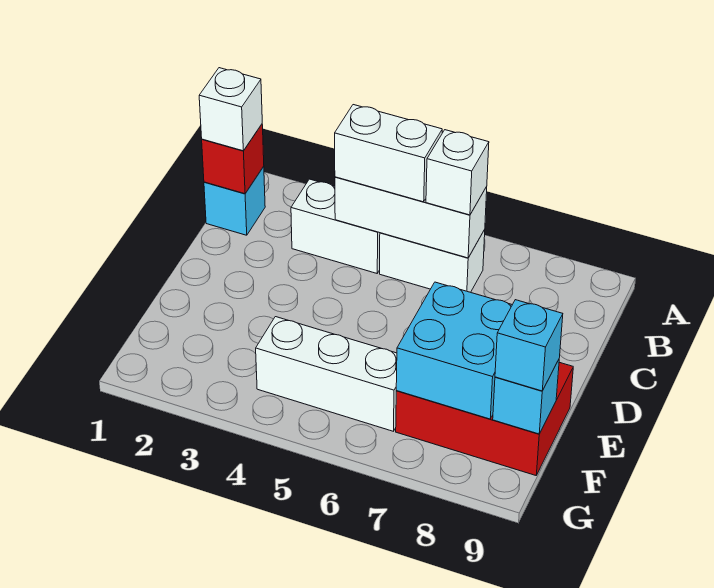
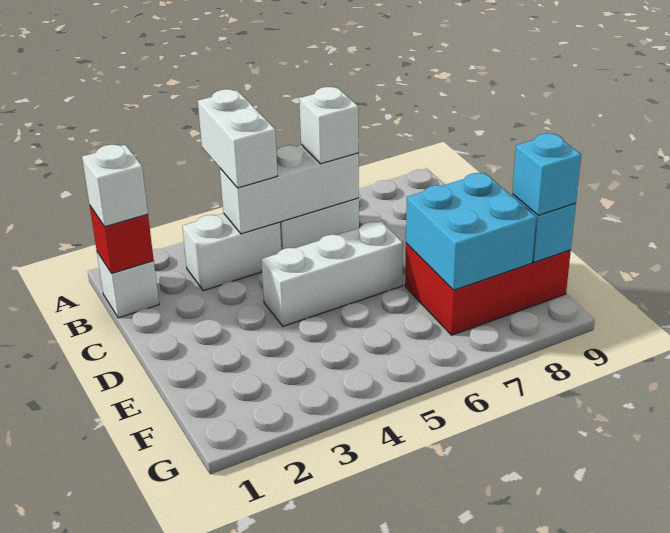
cyan 1x1 brick [204,166,265,235] -> white 1x1 brick [97,252,159,318]
white 1x2 brick [335,105,442,202] -> white 1x2 brick turned to [198,89,277,188]
white 1x3 brick [256,317,397,431] -> white 1x3 brick moved to [261,221,403,326]

